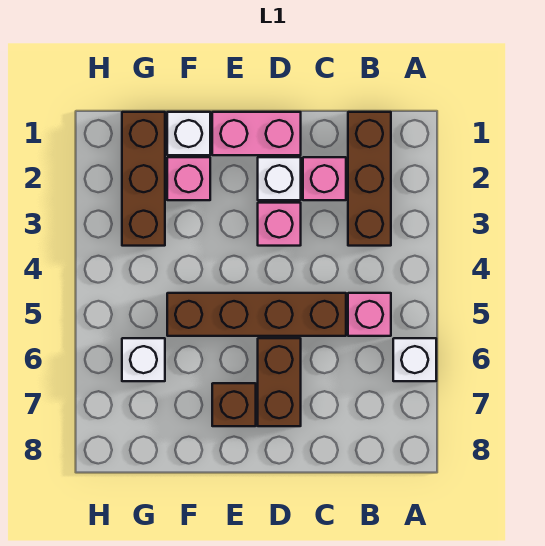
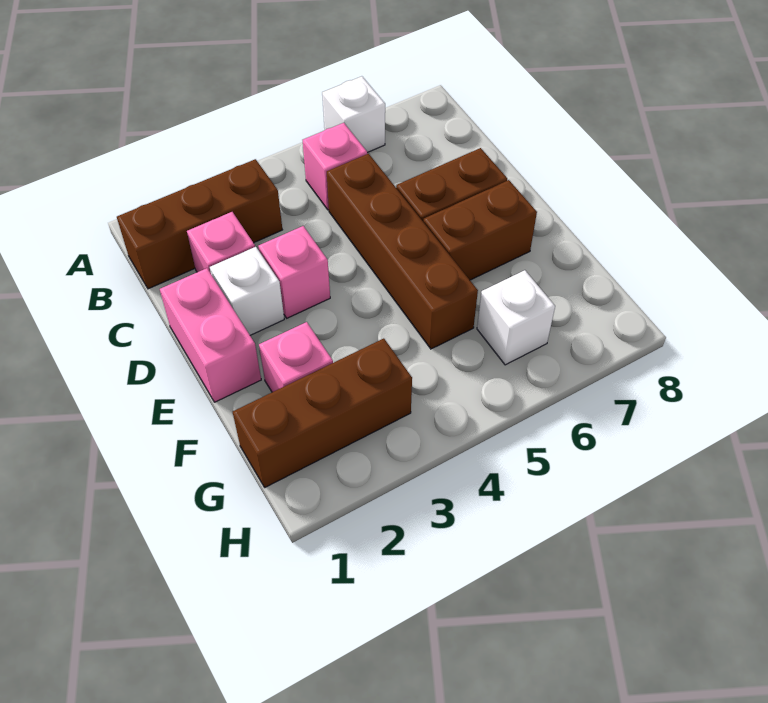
brown 1x1 brick [212,383,256,426] -> brown 1x2 brick [423,180,537,280]
white 1x1 brick [167,112,210,155] -> none

